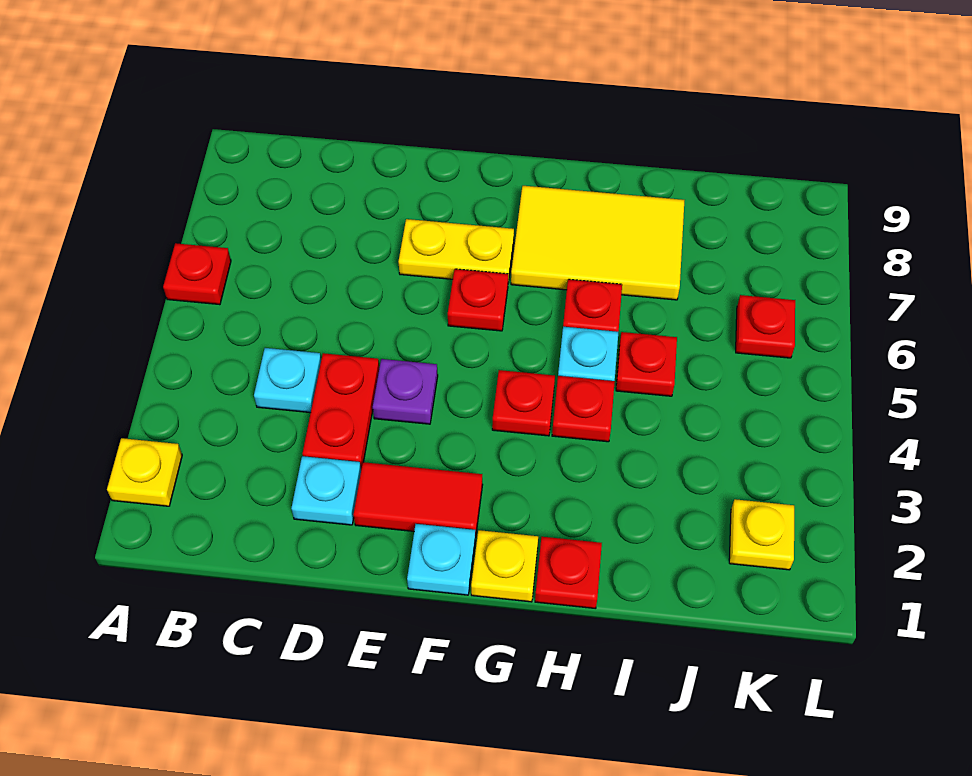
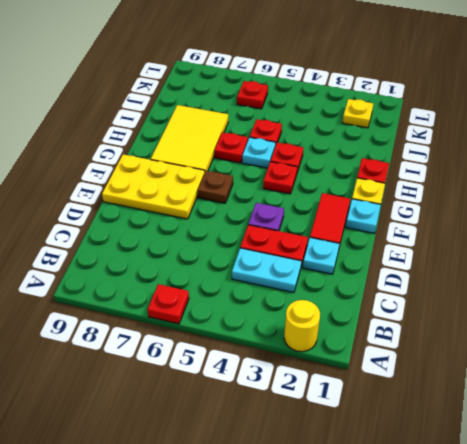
yellow 1x1 plate [107,438,182,506] -> yellow 1x1 round brick [284,300,320,352]
cyan 1x1 plate [254,348,321,413] -> cyan 1x2 plate [232,248,301,293]
yellow 1x2 plate [399,219,514,283] -> yellow 2x3 plate [102,154,205,219]
red 1x1 plate [448,269,508,331] -> brown 1x1 plate [198,171,233,203]

